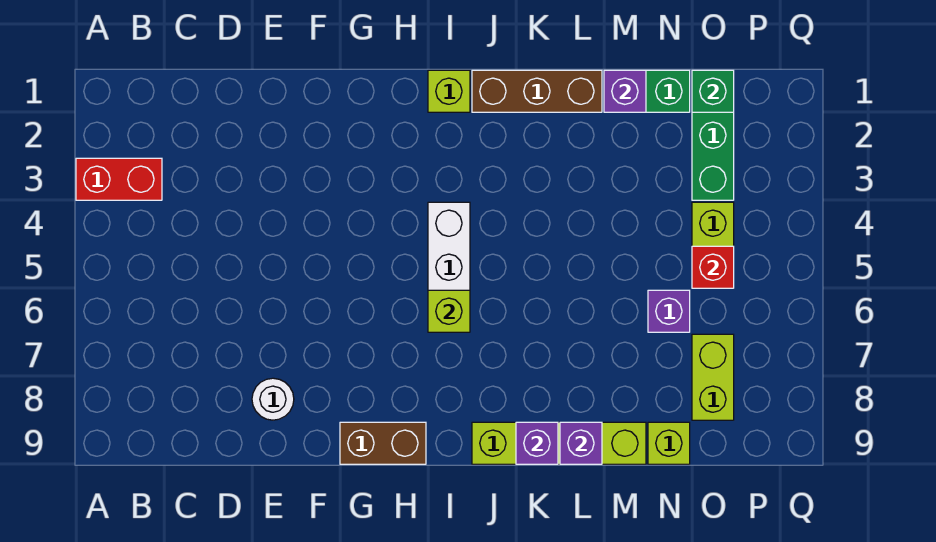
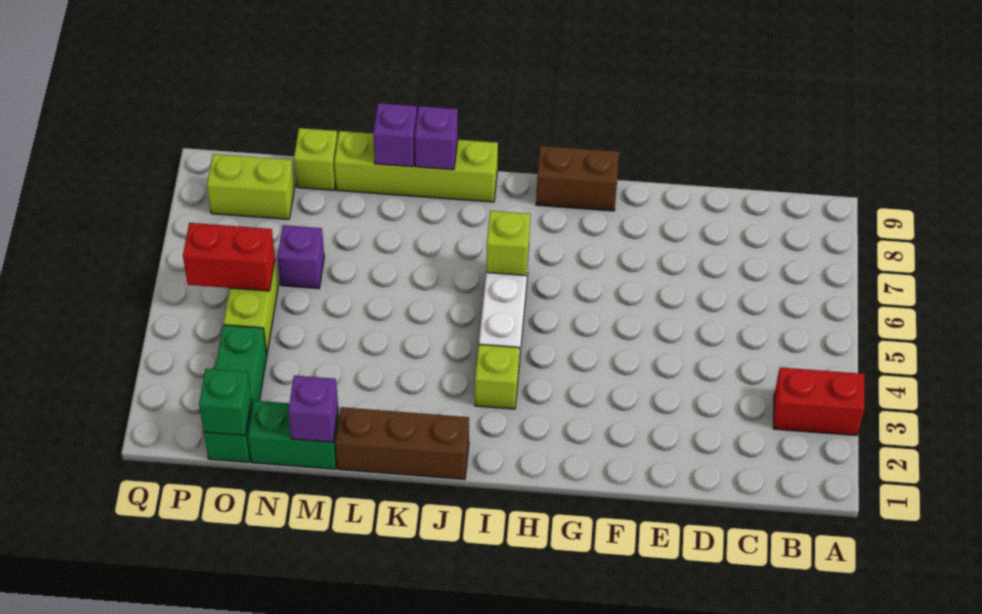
white 1x1 round brick [252,378,294,420] -> none
lime 1x1 brick [428,70,470,112] -> lime 1x1 brick moved to [475,345,519,409]
red 1x1 brick [692,246,734,288] -> red 1x2 brick [183,223,275,291]
lime 1x2 brick [692,334,734,420] -> lime 1x2 brick turned to [207,154,294,219]

